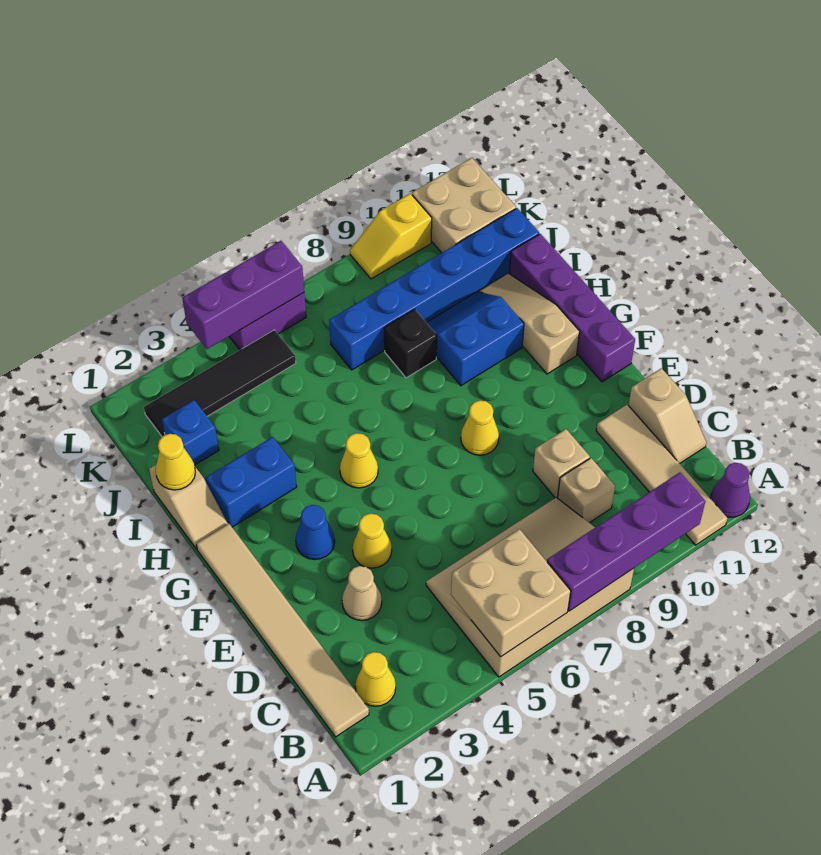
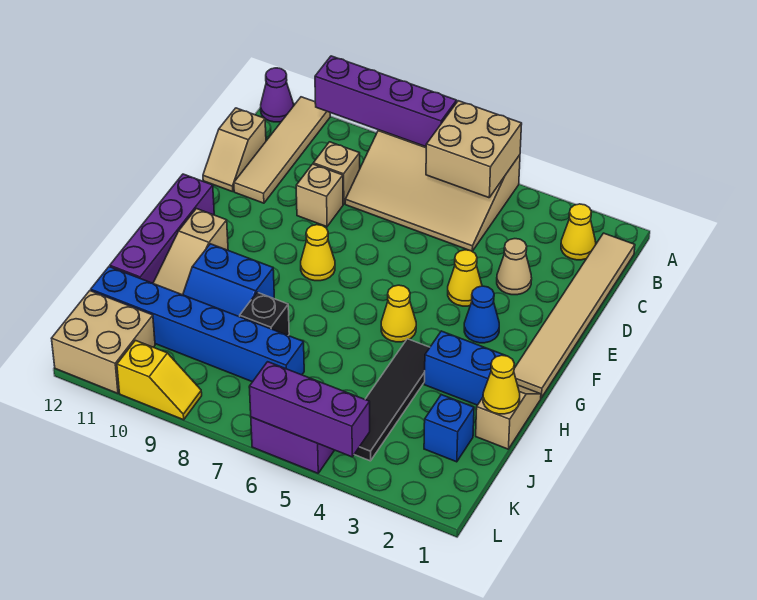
tan 1x2 slope [628,368,706,464] -> tan 1x2 slope turned to [203,108,266,192]
black 1x4 tile [144,330,296,437] -> black 1x4 tile turned to [354,339,430,461]

